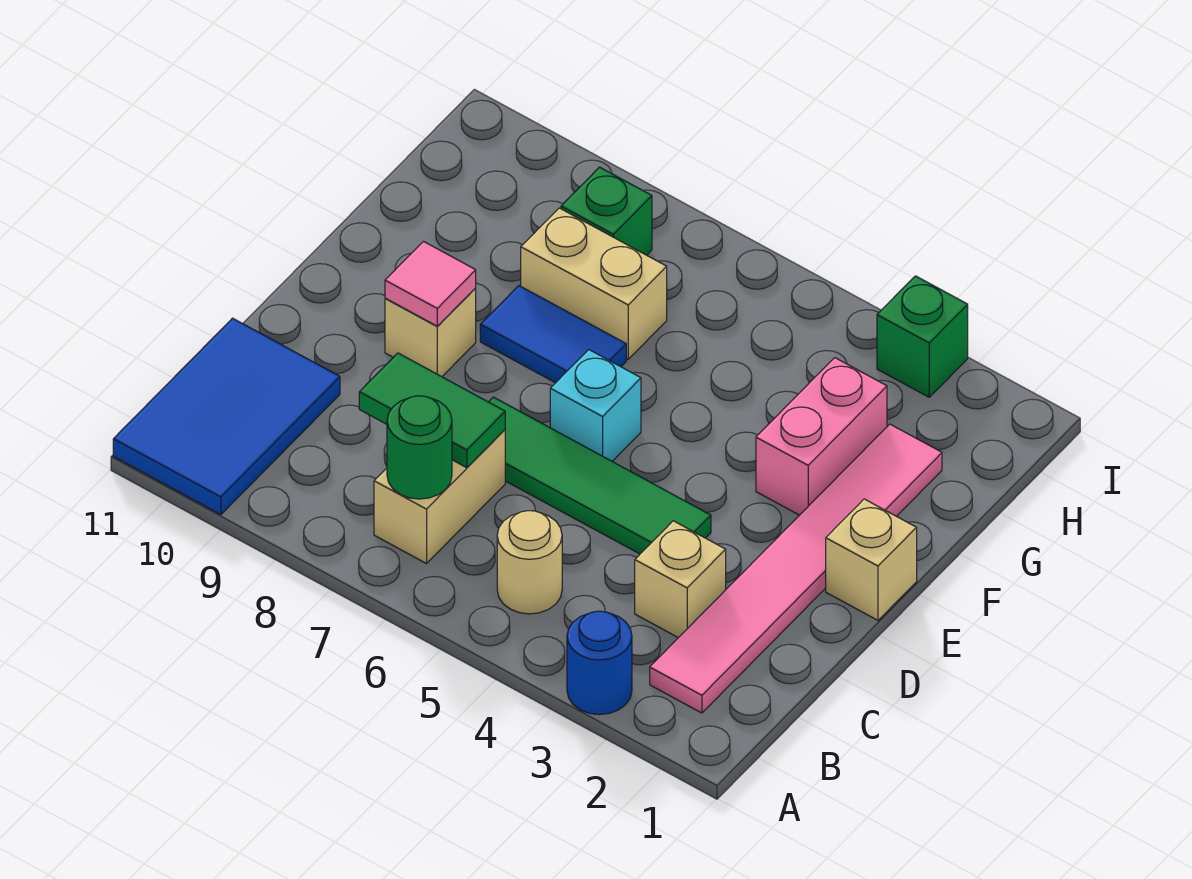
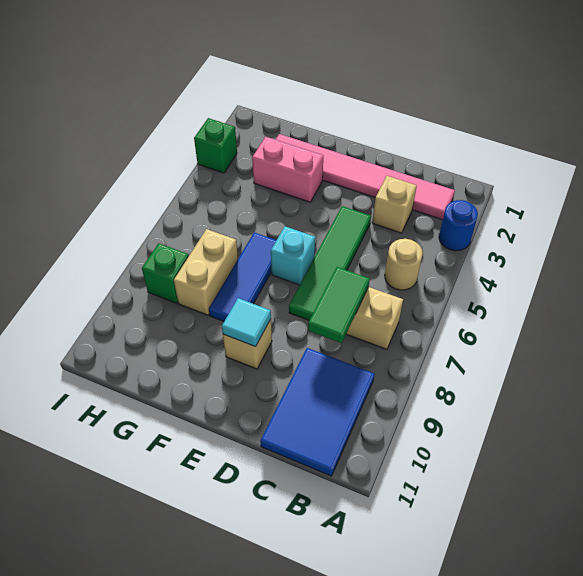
blue 2x3 tile [113,318,340,515] -> blue 2x3 tile turned to [261,348,374,476]
green 1x1 round brick [387,396,452,499] -> none
tan 1x1 brick [826,499,917,620] -> none
pink 1x1 tile [385,242,476,326] -> cyan 1x1 tile [222,298,271,347]
blue 1x2 tile [480,286,626,383] -> blue 1x3 tile [209,232,276,321]

